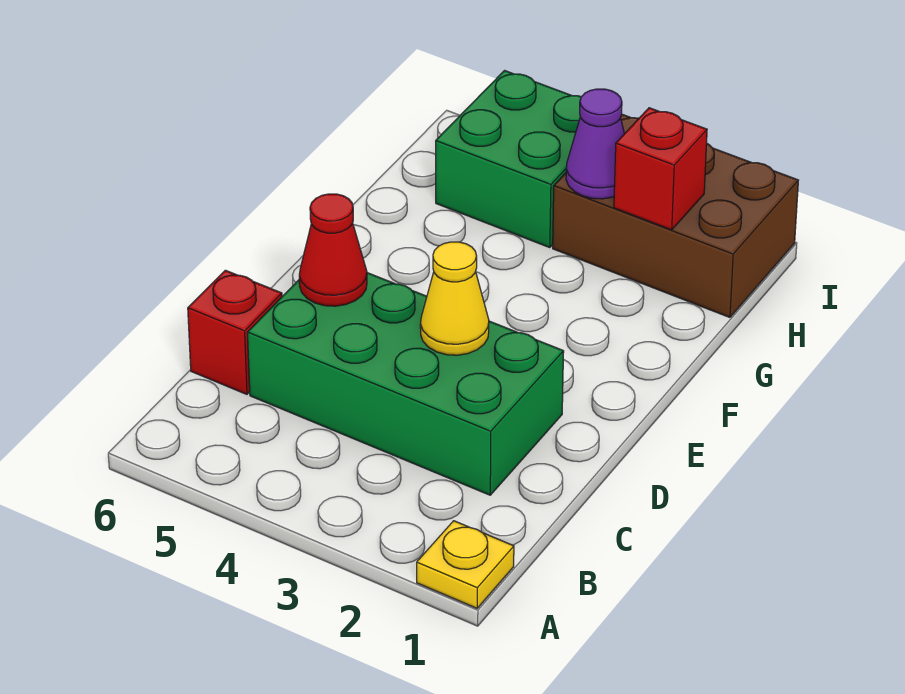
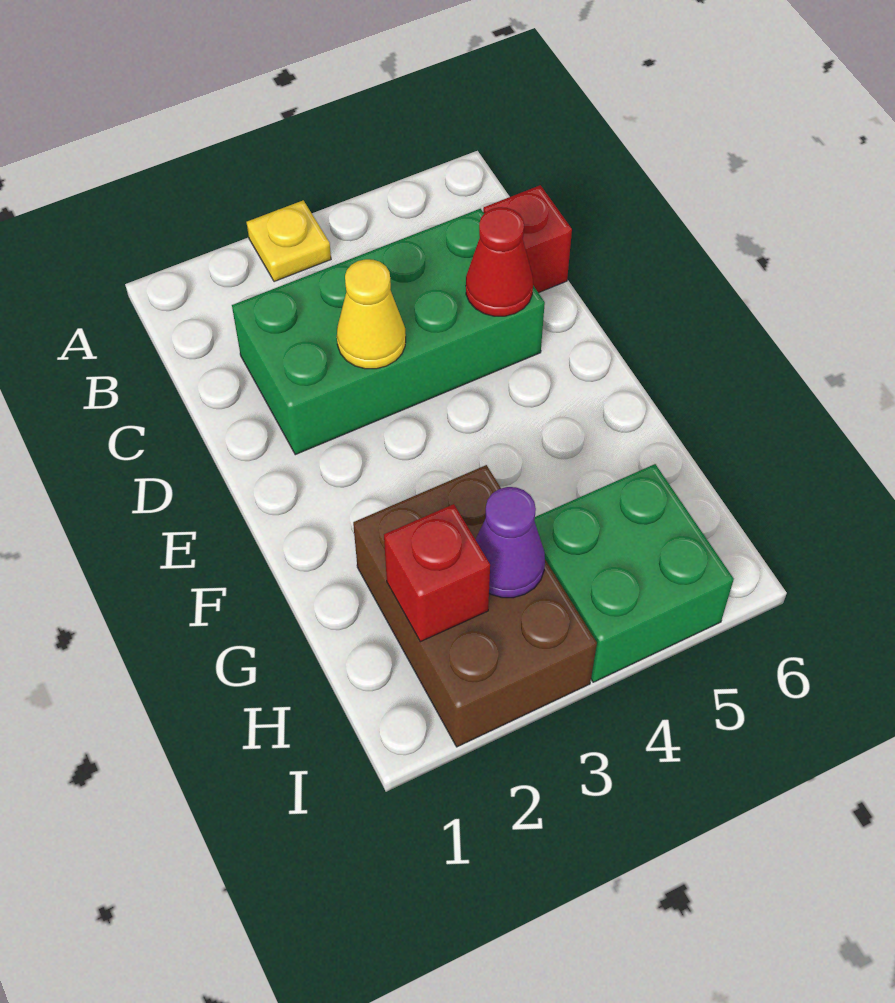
yellow 1x1 plate [417,521,514,608] -> yellow 1x1 plate moved to [247,200,331,282]
brown 2x3 brick [553,114,798,317] -> brown 2x3 brick turned to [353,465,597,747]

